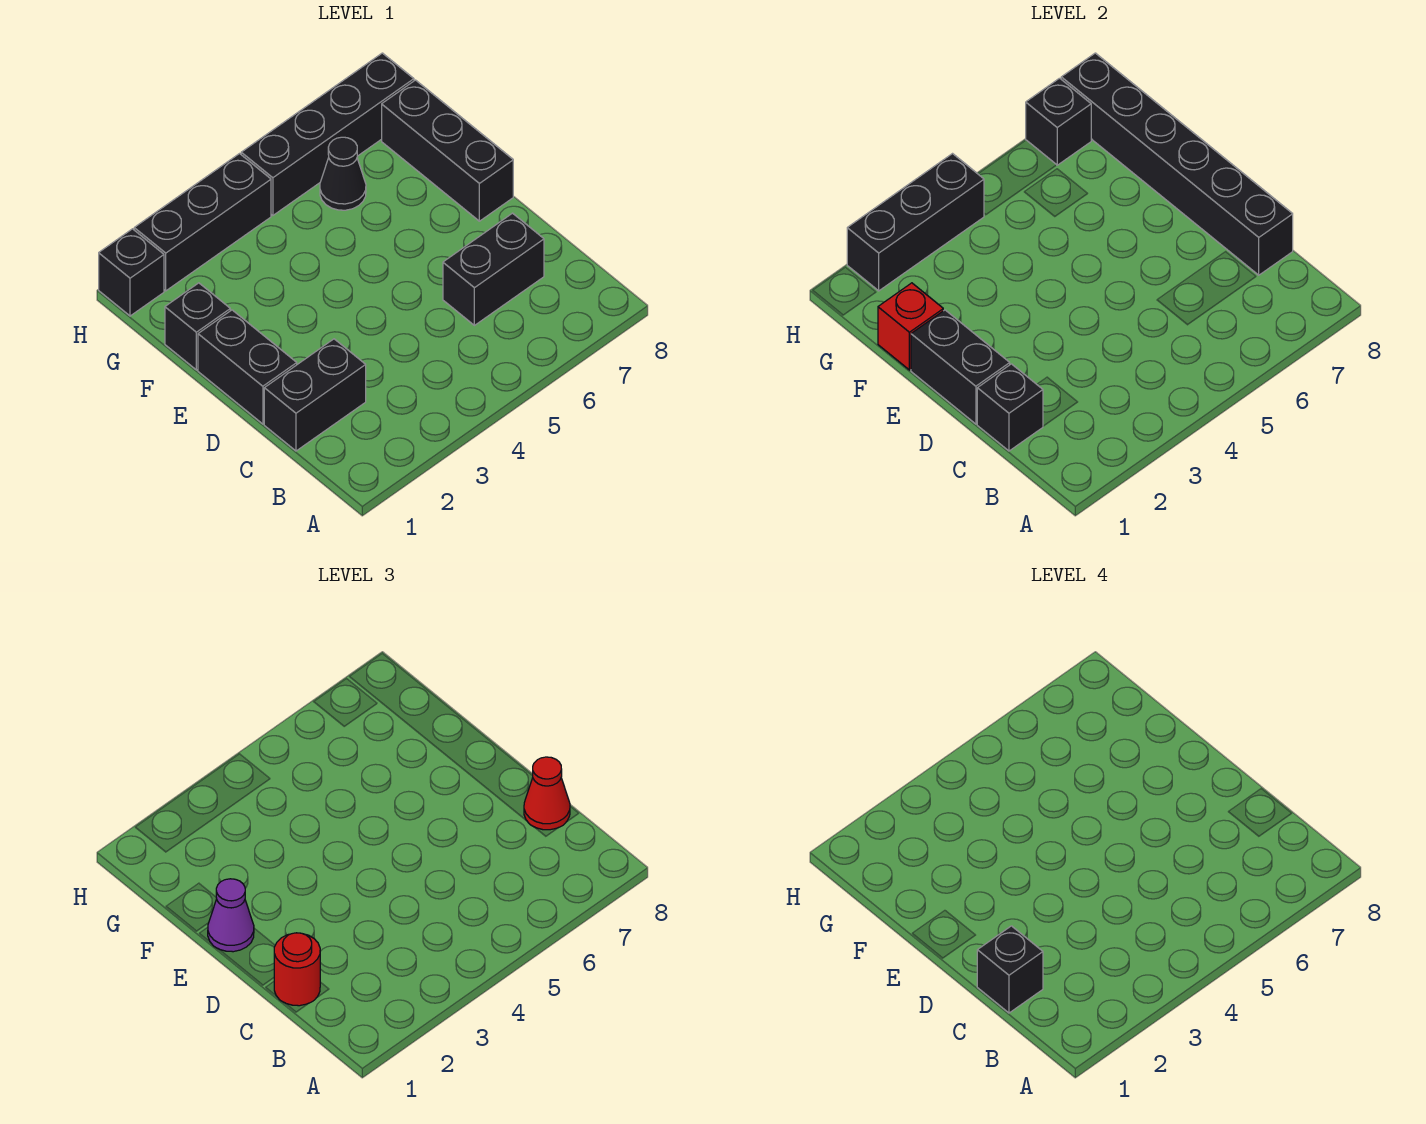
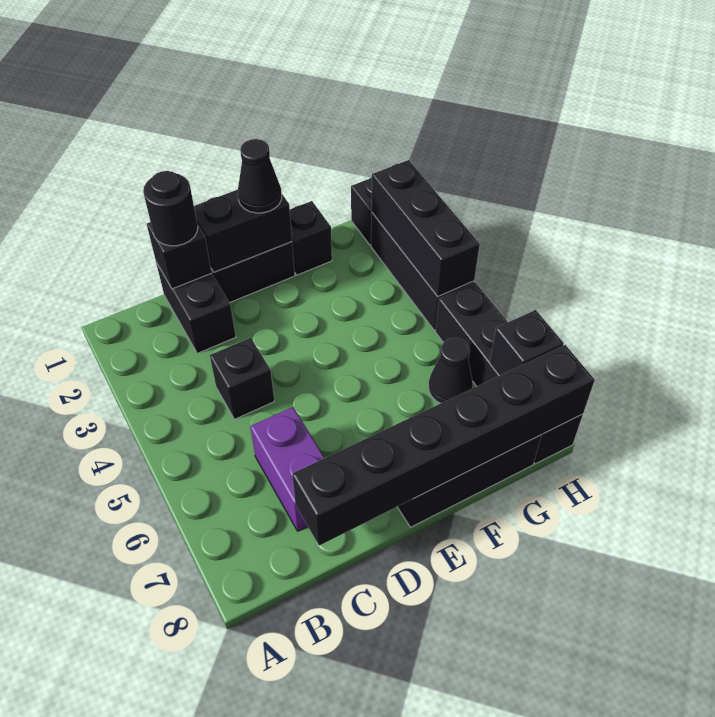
red 1x1 round brick [274,933,320,1006] -> black 1x1 round brick [143,171,198,246]
black 1x1 brick [977,926,1043,1013] -> black 1x1 brick moved to [210,338,274,419]
black 1x2 brick [443,213,544,325] -> purple 1x2 brick [250,407,324,531]
red 1x1 cone [524,757,570,830] -> none
purple 1x1 cone [208,879,254,952] -> black 1x1 cone [238,139,282,213]
red 1x1 brick [878,283,943,370] -> none

